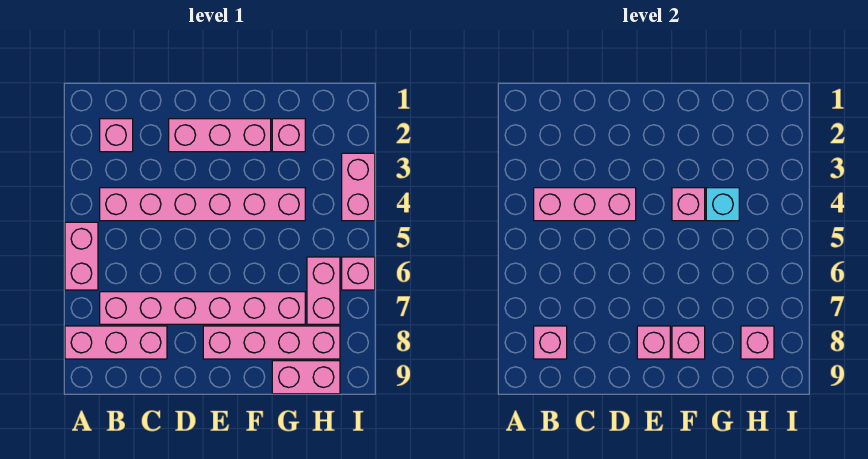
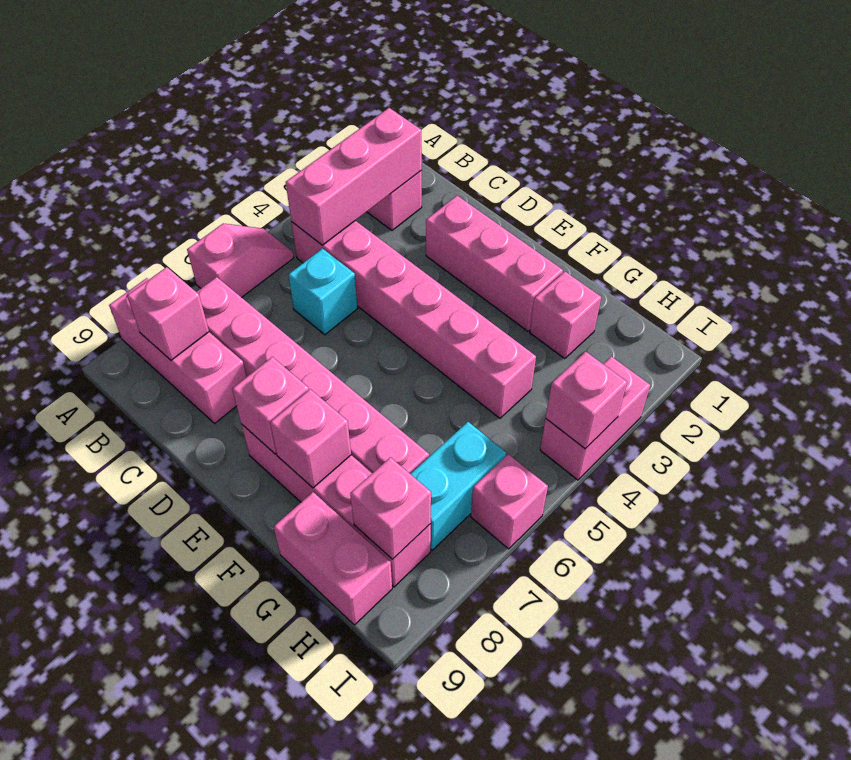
pink 1x2 brick [65,222,98,290] -> pink 1x2 slope [187,224,294,298]
pink 1x3 brick [534,188,636,221] -> pink 1x3 brick turned to [286,108,422,245]
pink 1x1 brick [672,188,705,221] -> pink 1x1 brick moved to [546,352,627,449]
cyan 1x1 brick [706,188,739,221] -> cyan 1x1 brick moved to [288,249,358,335]
pink 1x2 brick [307,257,340,324] -> cyan 1x2 brick [411,422,506,550]

